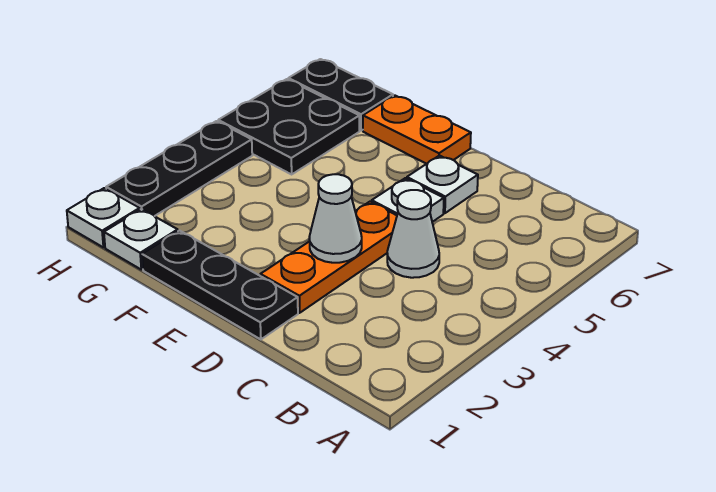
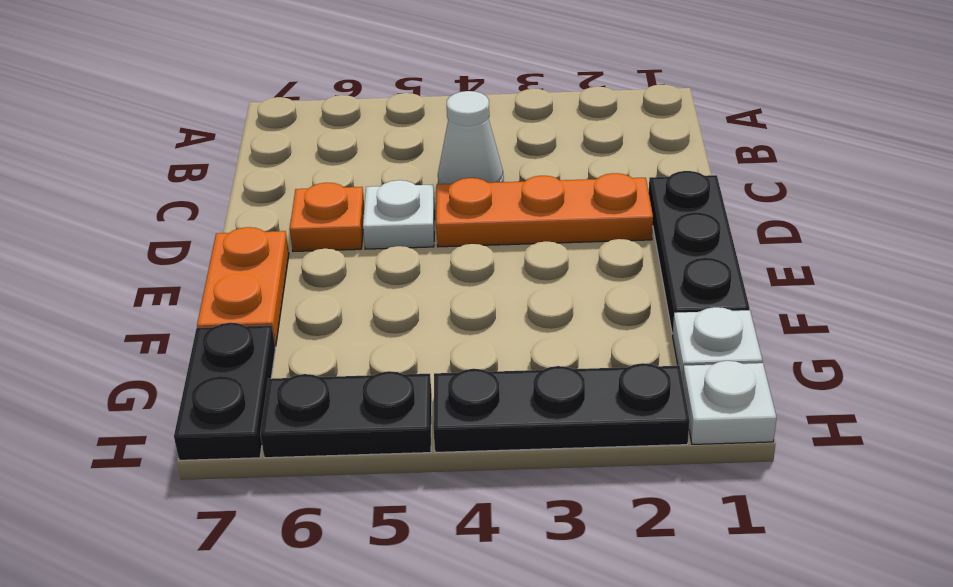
white 1x1 cone [309,174,362,263] -> none
white 1x1 plate [407,156,478,213] -> orange 1x1 plate [290,183,364,251]
black 2x2 plate [218,79,359,174] -> black 1x2 plate [260,371,432,458]

